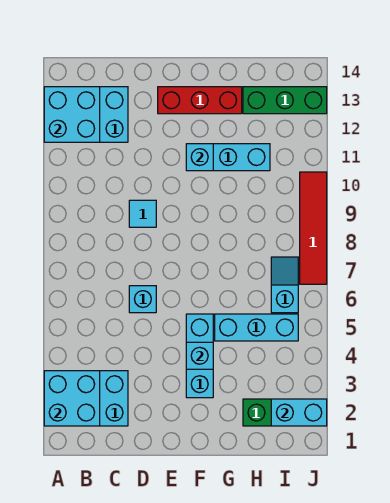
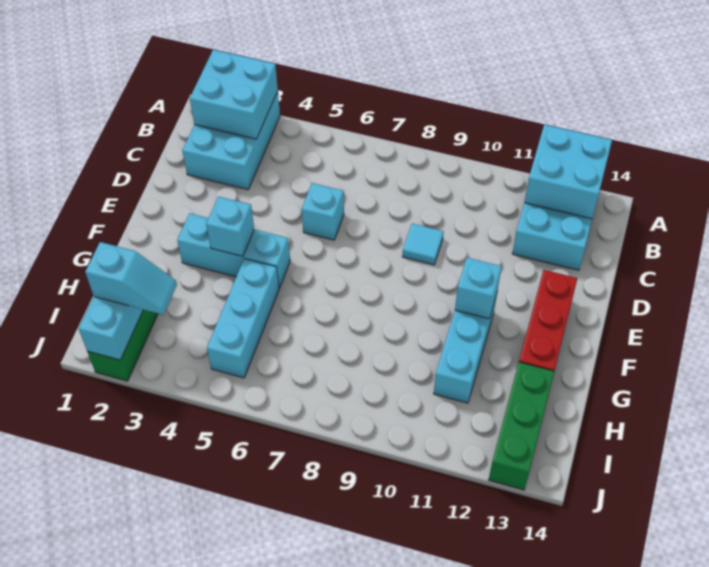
cyan 1x2 slope [271,257,298,313] -> cyan 1x2 slope moved to [85,242,177,315]
red 1x4 tile [300,172,327,284] -> none

